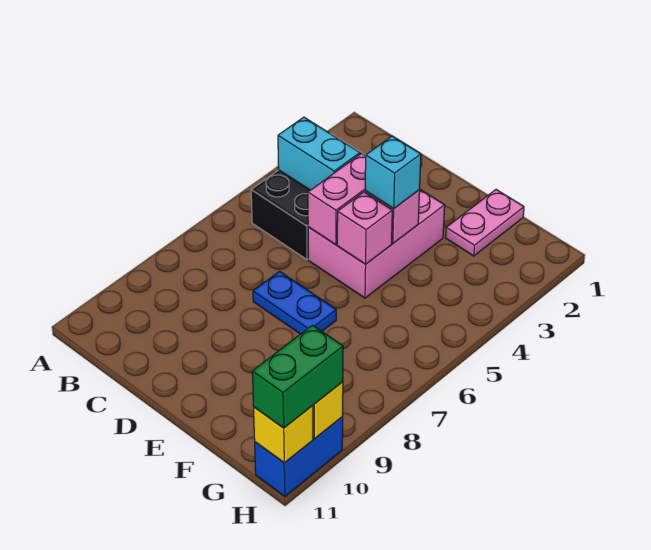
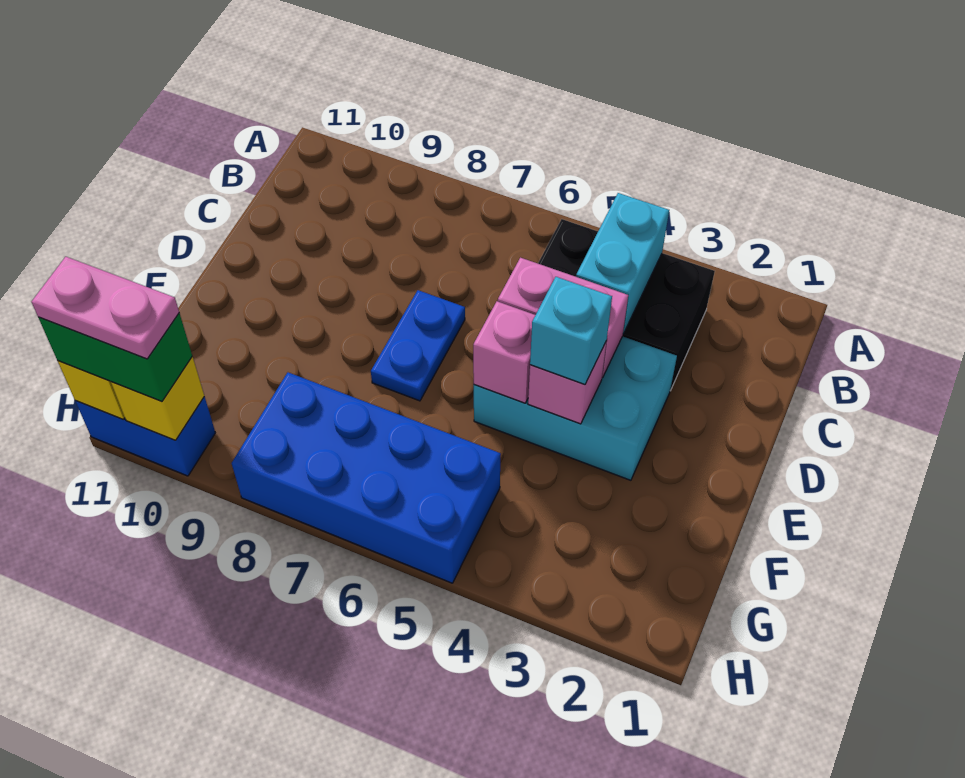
pink 2x3 brick [308,189,445,298] -> cyan 2x3 brick [474,336,677,480]
pink 1x2 plate [446,190,524,256] -> pink 1x2 plate moved to [31,257,179,359]
none -> blue 2x4 brick [232,372,501,583]

